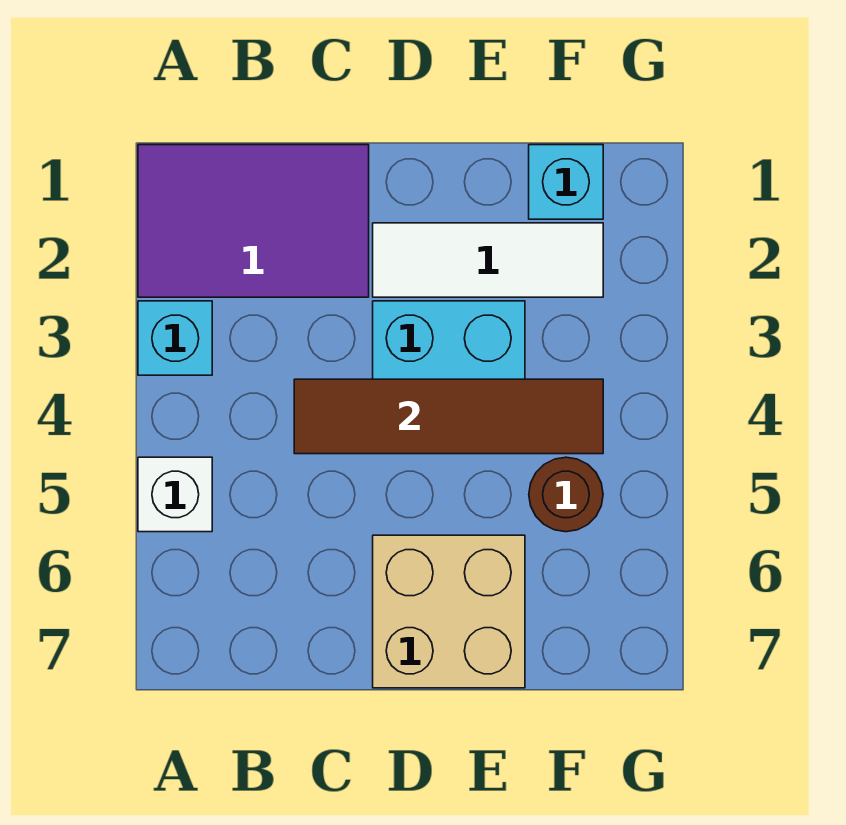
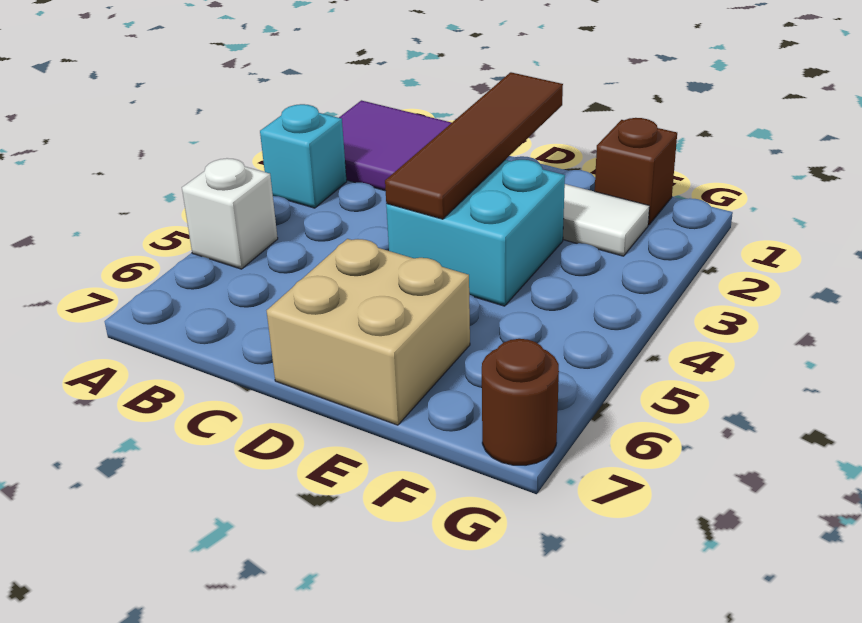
brown 1x4 tile [294,379,603,454] -> brown 1x4 tile turned to [385,72,563,219]
cyan 1x1 brick [529,145,603,219] -> brown 1x1 brick [595,118,677,225]
brown 1x1 round brick [529,457,603,532] -> brown 1x1 round brick moved to [482,339,559,465]

